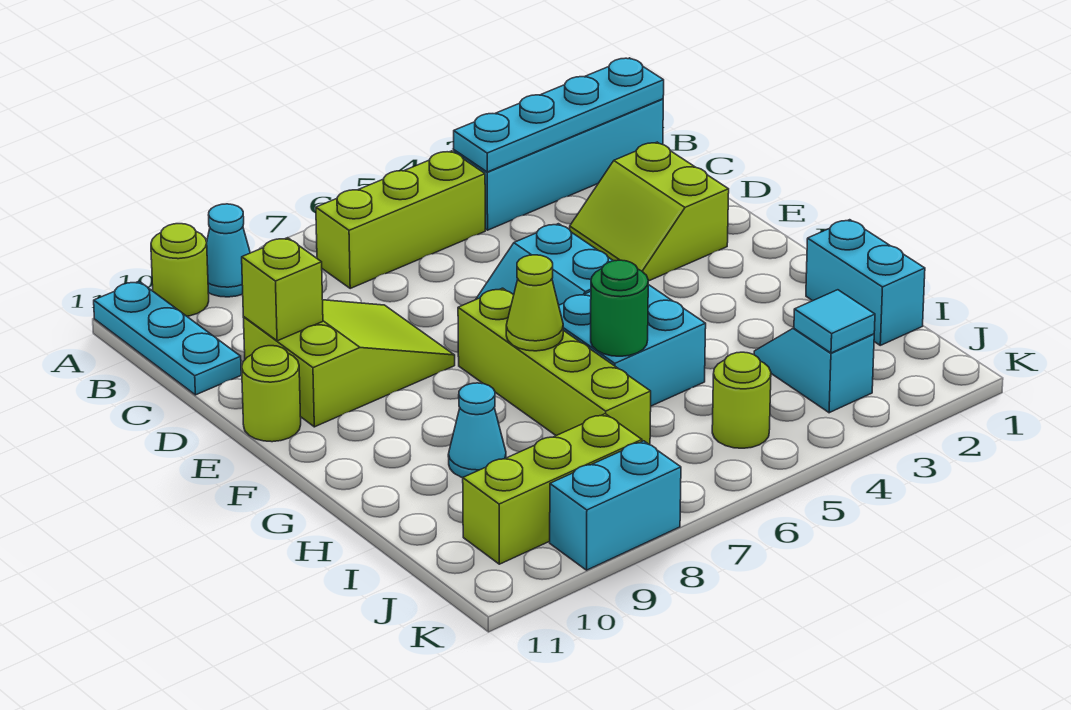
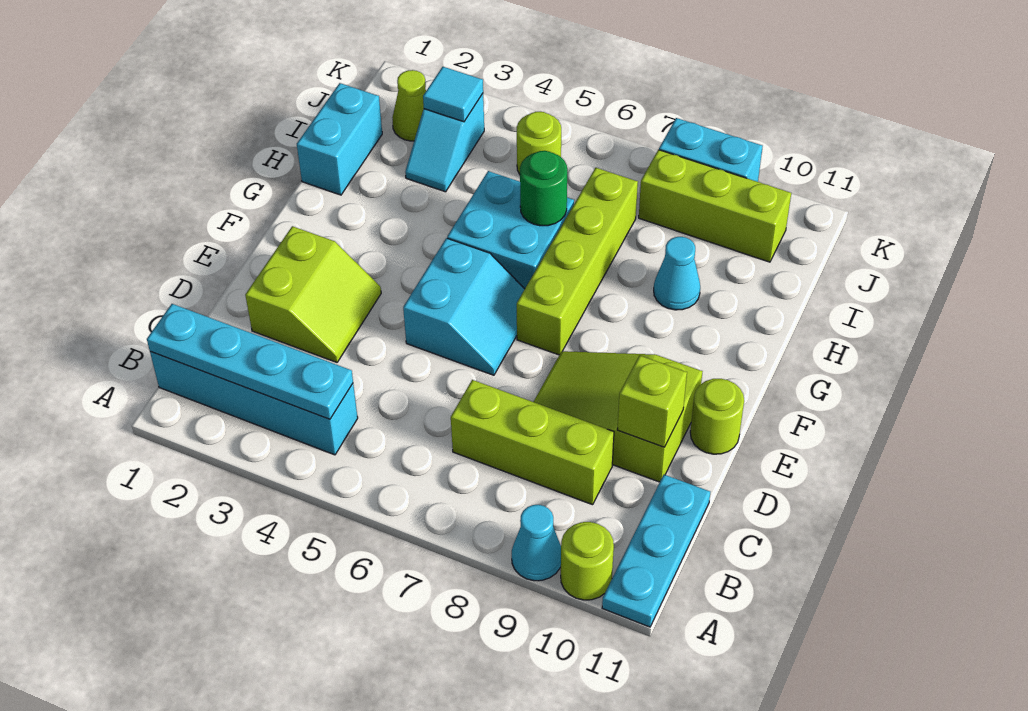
lime 1x3 brick [316,151,485,288] -> lime 1x3 brick moved to [451,380,614,505]
lime 1x1 cone [506,255,563,351] -> lime 1x1 cone moved to [392,70,426,141]

